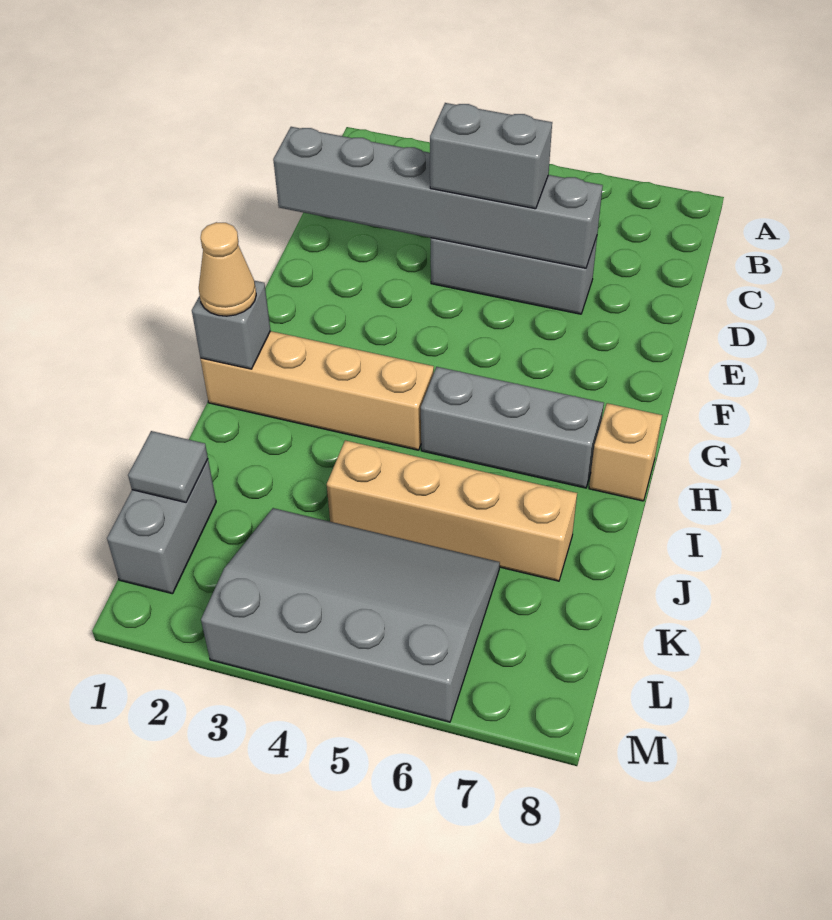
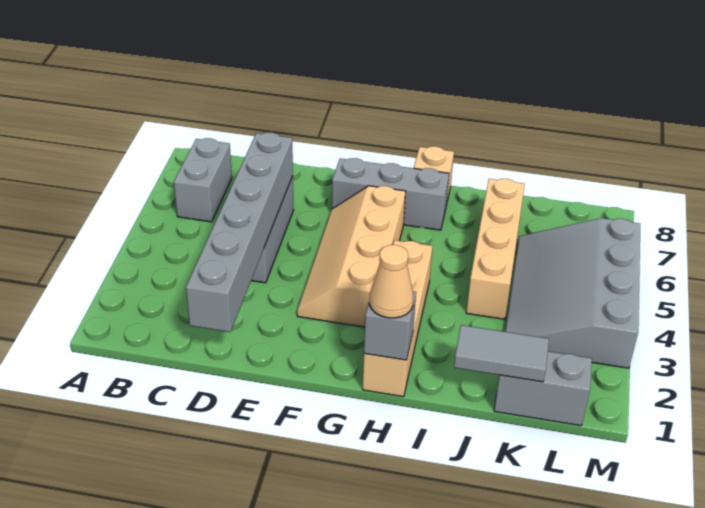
grey 1x2 brick [430,103,552,209] -> grey 1x2 brick moved to [174,138,232,222]
none -> tan 2x4 slope [297,186,406,327]
grey 1x3 brick [421,367,604,488] -> grey 1x3 brick turned to [332,158,449,230]
grey 1x1 tile [128,431,208,502] -> grey 1x2 tile [454,325,549,382]

